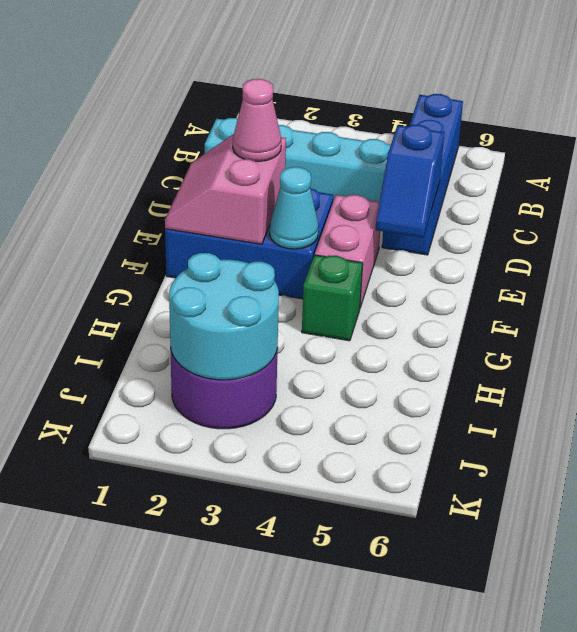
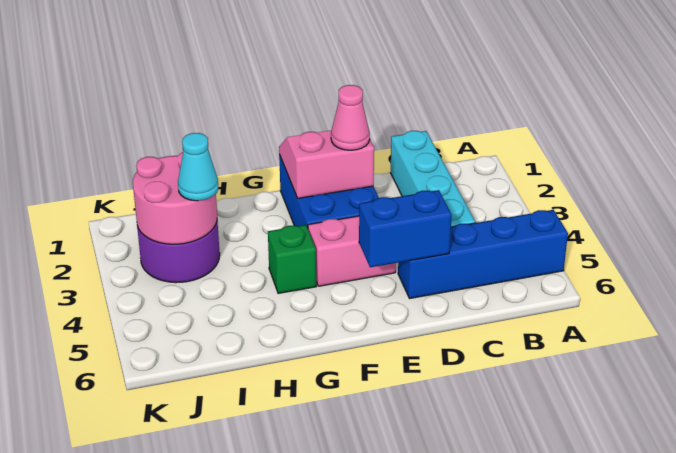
blue 1x2 slope [376,125,444,238] -> blue 1x2 brick [359,190,452,267]
cyan 1x1 cone [270,167,318,249] -> cyan 1x1 cone moved to [178,133,219,201]
cyan 2x2 round brick [169,253,279,380] -> pink 2x2 round brick [133,152,217,244]

